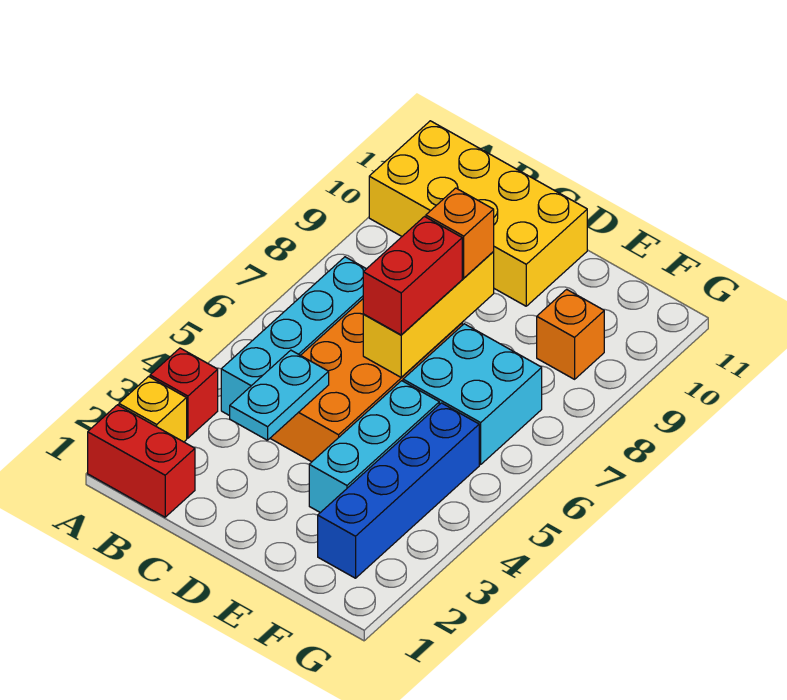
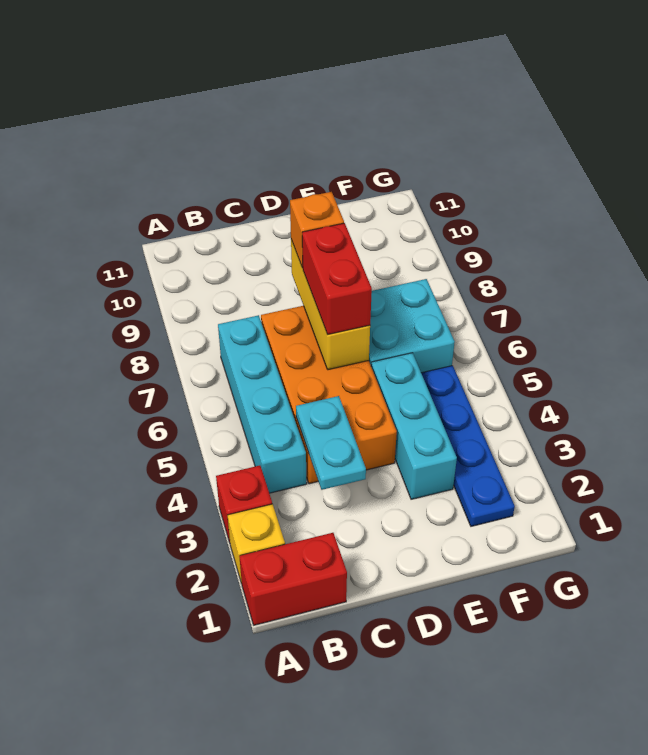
yellow 2x4 brick [369,121,587,306] -> none
blue 1x4 brick [318,403,479,578] -> blue 1x4 plate [421,366,515,526]
orange 1x1 brick [537,289,604,379] -> none

